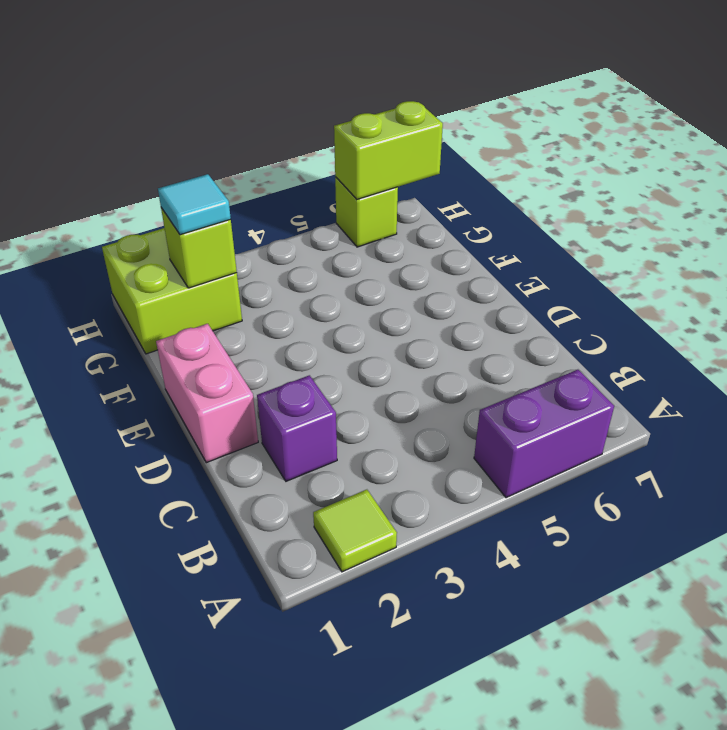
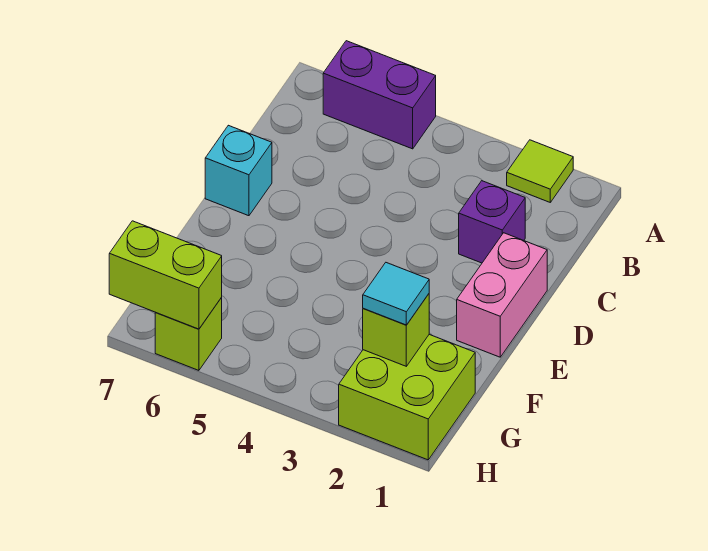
none -> cyan 1x1 brick [205,125,272,216]

